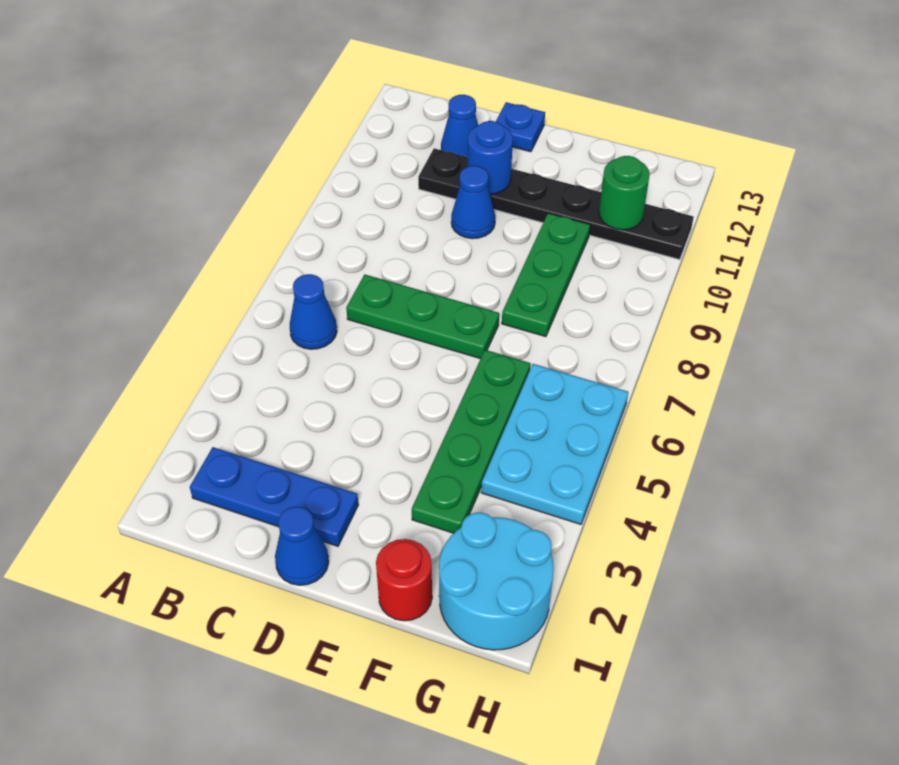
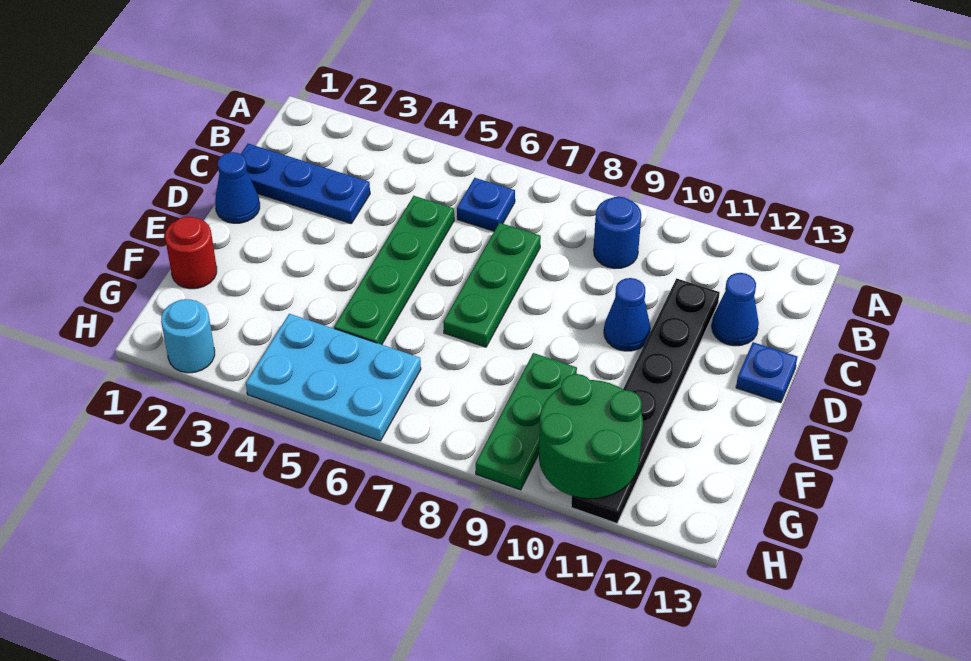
blue 1x3 plate [190,447,358,546] -> blue 1x3 plate turned to [241,144,370,223]
blue 1x1 cone [290,274,337,349] -> blue 1x1 plate [457,178,515,231]
blue 1x1 round brick [467,121,513,194] -> blue 1x1 round brick moved to [594,197,641,268]
green 1x4 plate [412,350,530,533] -> green 1x4 plate turned to [334,196,454,345]
green 1x3 plate [502,213,590,337] -> green 1x3 plate turned to [476,353,577,490]
cyan 2x2 round brick [439,513,554,650] -> cyan 1x1 round brick [161,299,215,373]
green 1x1 round brick [599,156,650,230] -> green 2x2 round brick [539,374,643,499]

